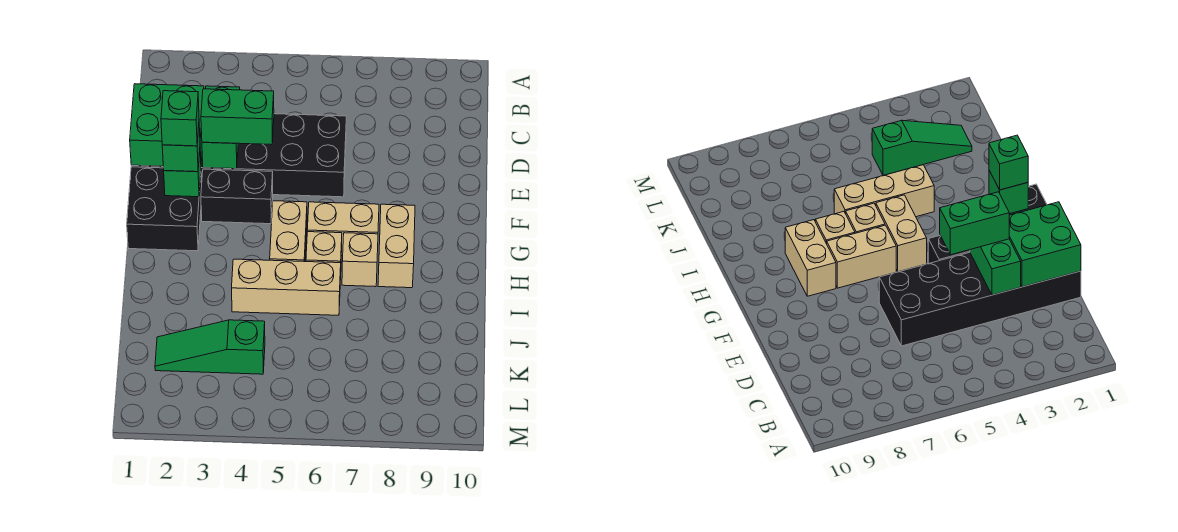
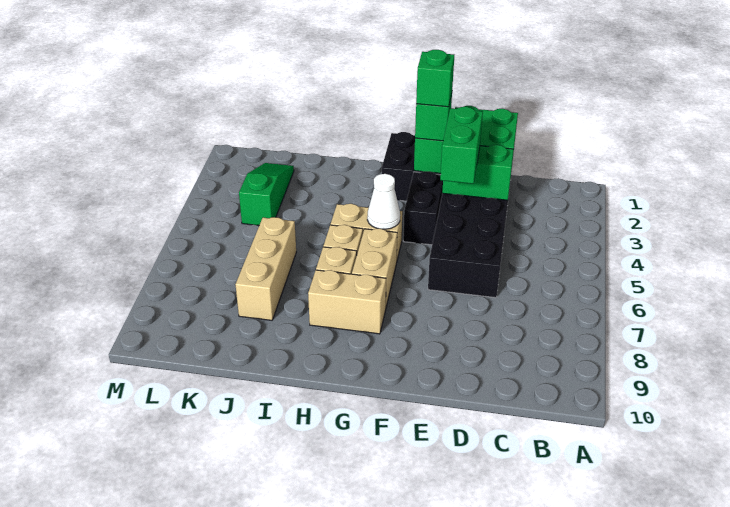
none -> white 1x1 cone [367,174,400,229]
tan 1x3 brick [232,259,341,315] -> tan 1x3 brick moved to [235,217,296,320]

